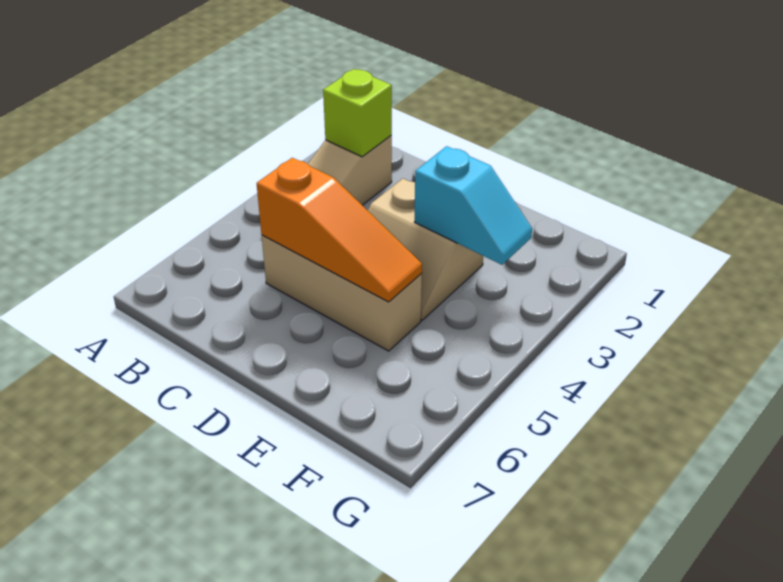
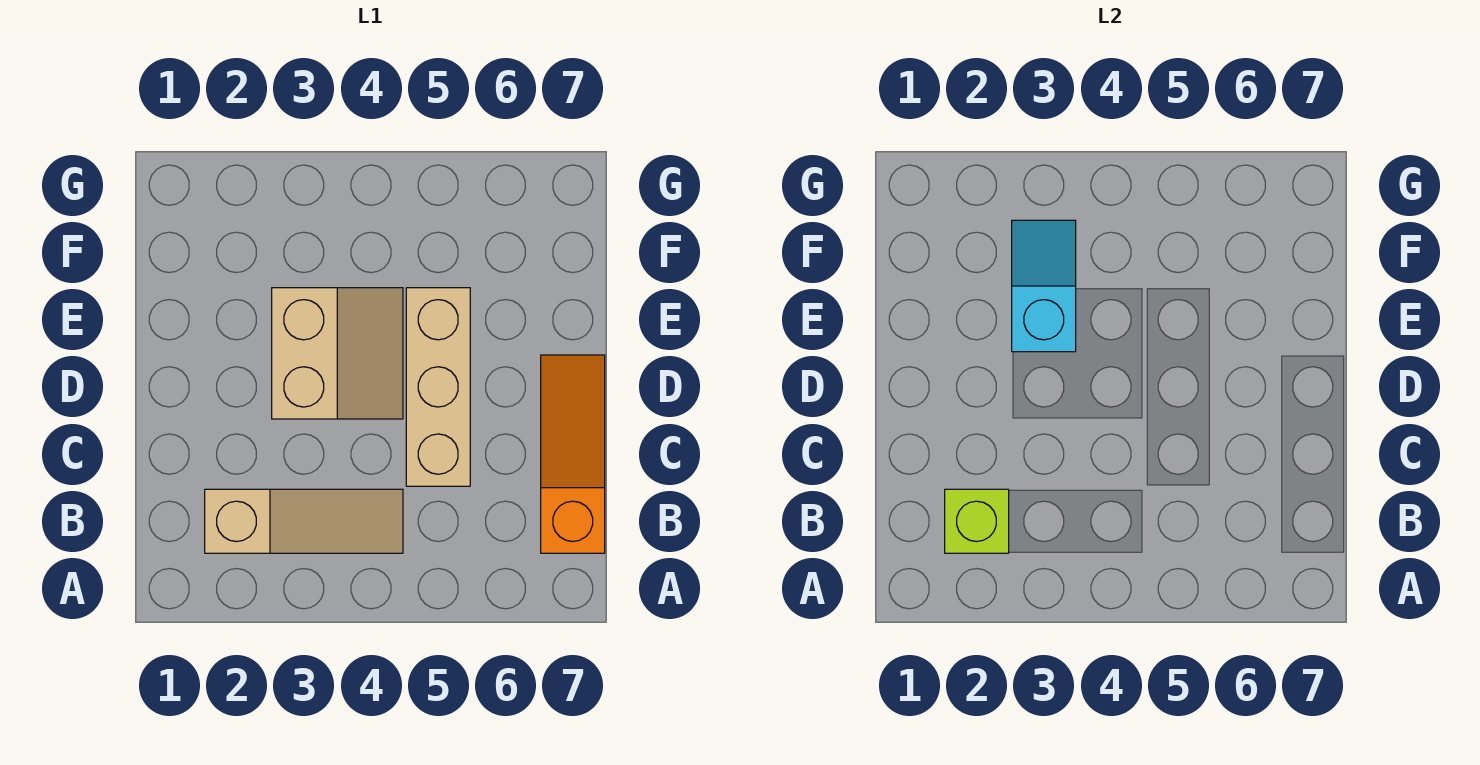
orange 1x3 slope [257,158,422,302] -> orange 1x3 slope moved to [541,355,605,553]

